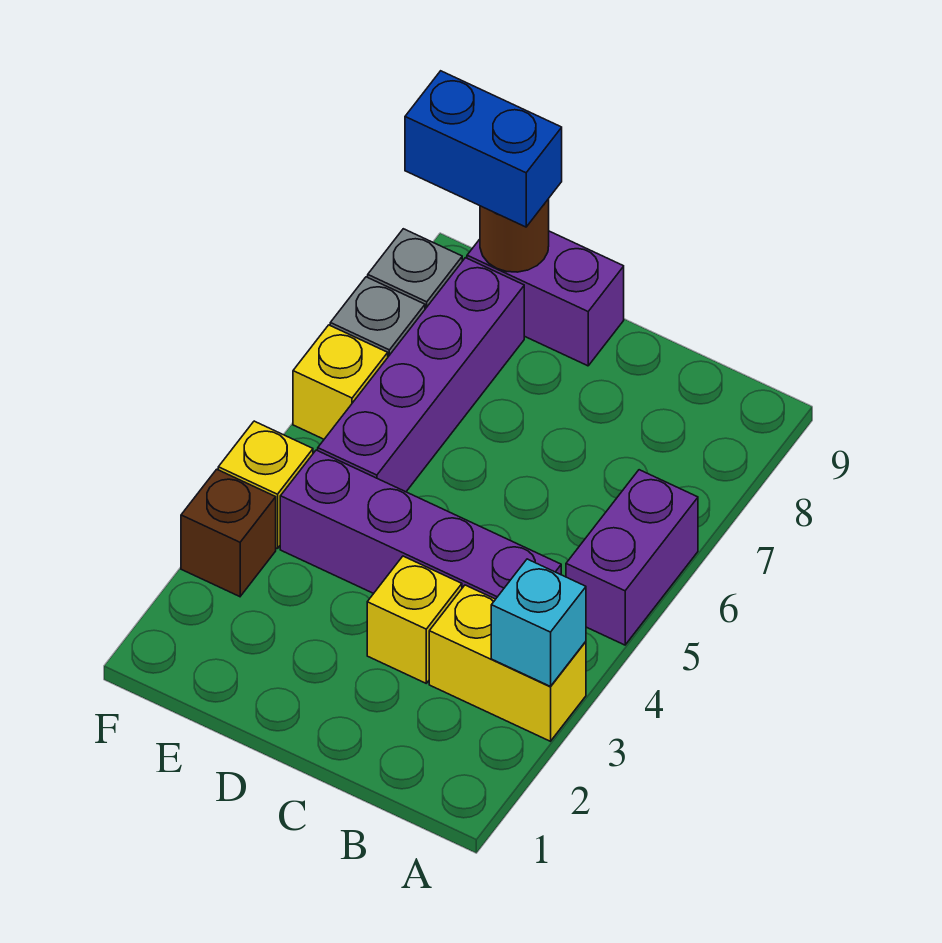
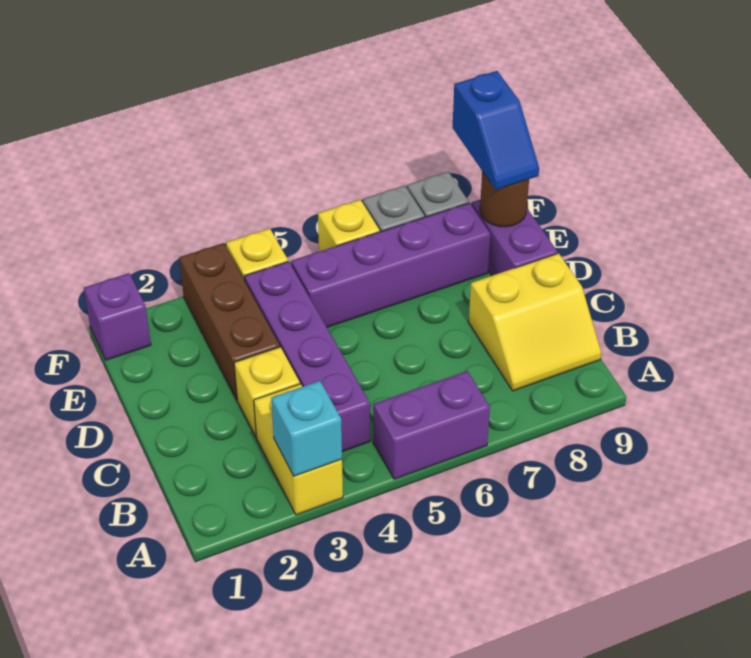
none -> yellow 2x2 slope [469,253,601,391]
blue 1x2 brick [405,71,562,227] -> blue 1x2 slope [453,71,539,190]
none -> purple 1x1 brick [84,273,151,360]
brown 1x1 brick [181,469,276,597] -> brown 1x3 brick [179,243,280,399]

